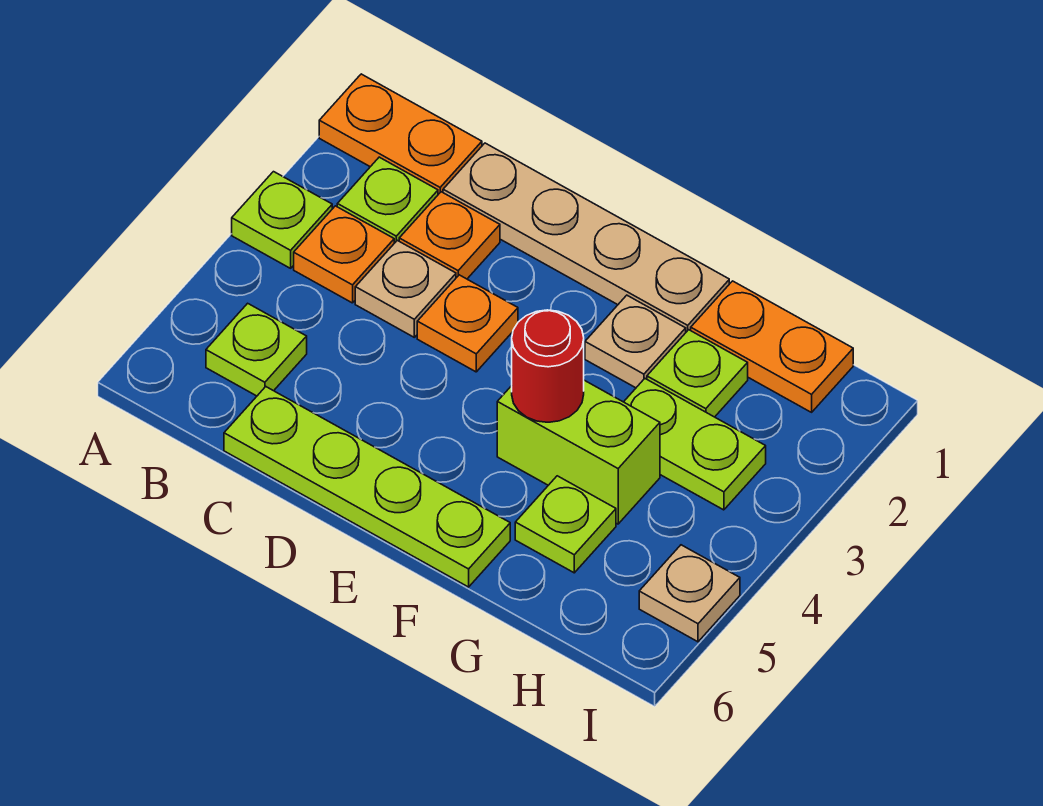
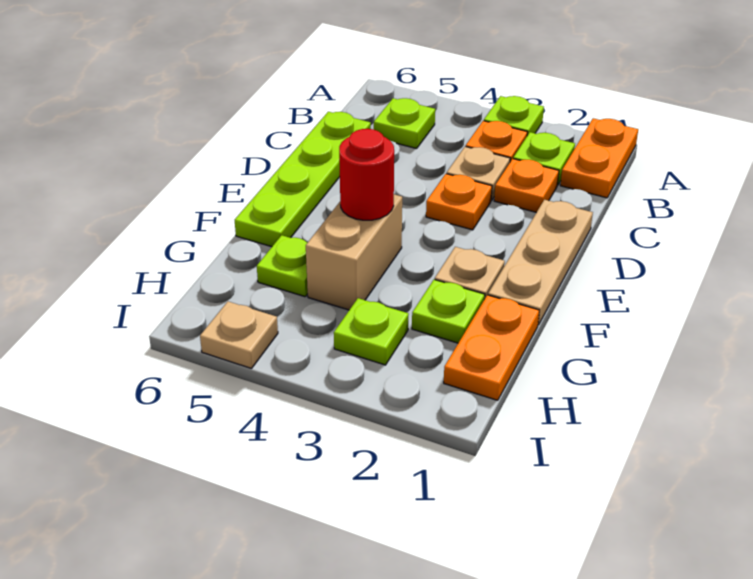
tan 1x4 plate [443,143,729,332] -> tan 1x3 plate [488,200,593,325]
lime 1x2 brick [497,380,660,524] -> tan 1x2 brick [306,194,402,310]
lime 1x2 plate [624,379,766,510] -> lime 1x1 plate [334,298,409,365]

